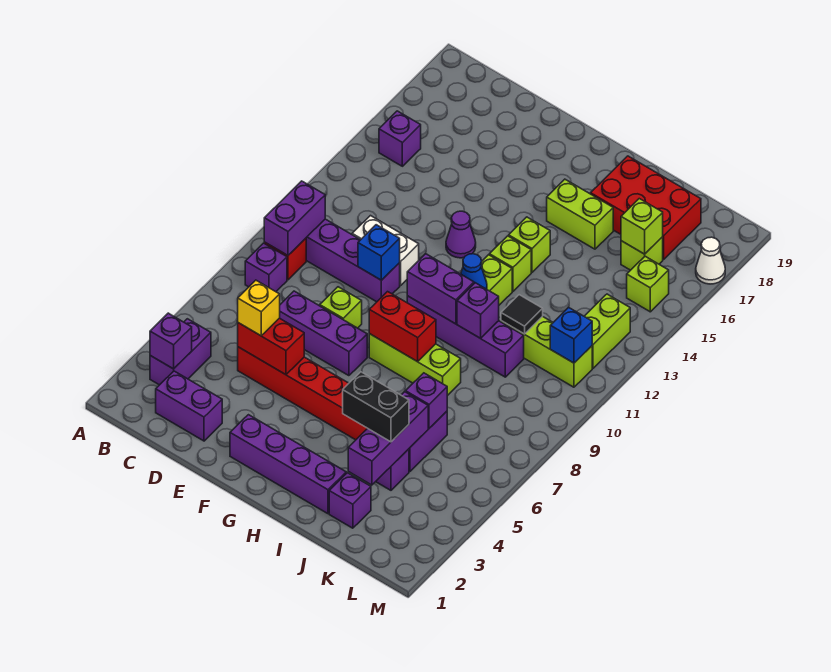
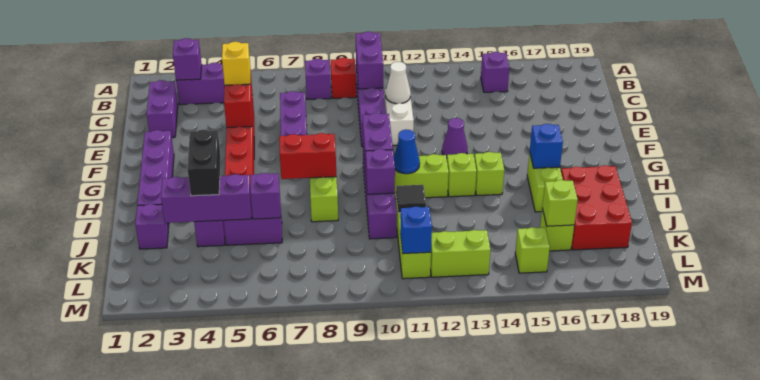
purple 1x2 brick [264,181,325,255] -> purple 1x2 brick turned to [356,32,383,89]
lime 1x1 brick [320,287,362,328] -> none
blue 1x1 brick [358,225,400,280] -> blue 1x1 brick moved to [530,124,563,168]
red 1x2 brick [369,292,436,362] -> red 1x2 brick turned to [279,133,336,179]
white 1x1 cone [696,237,725,284] -> white 1x1 cone moved to [386,62,411,104]

